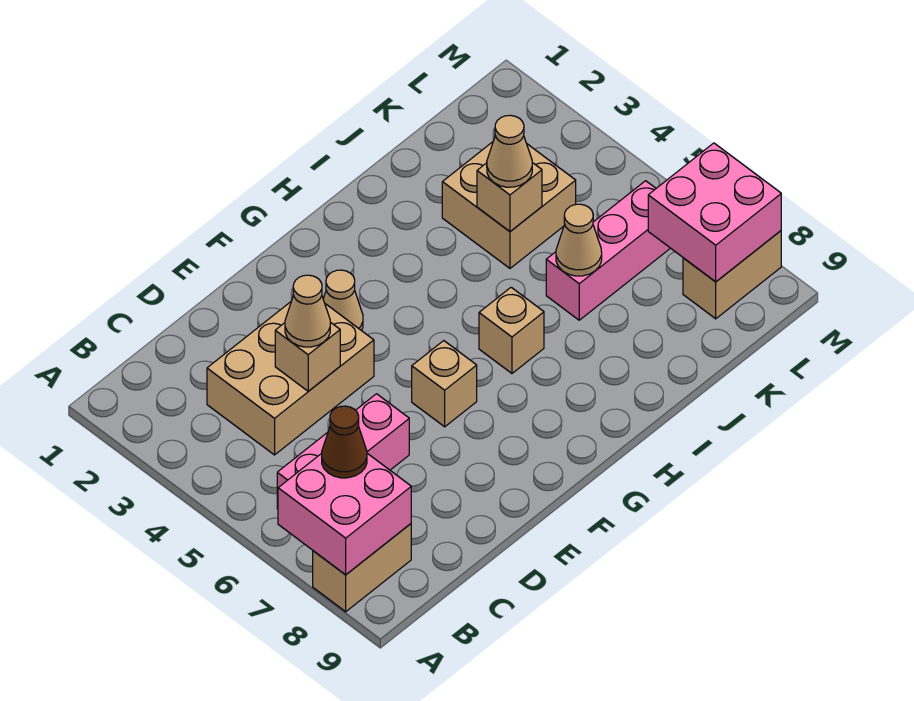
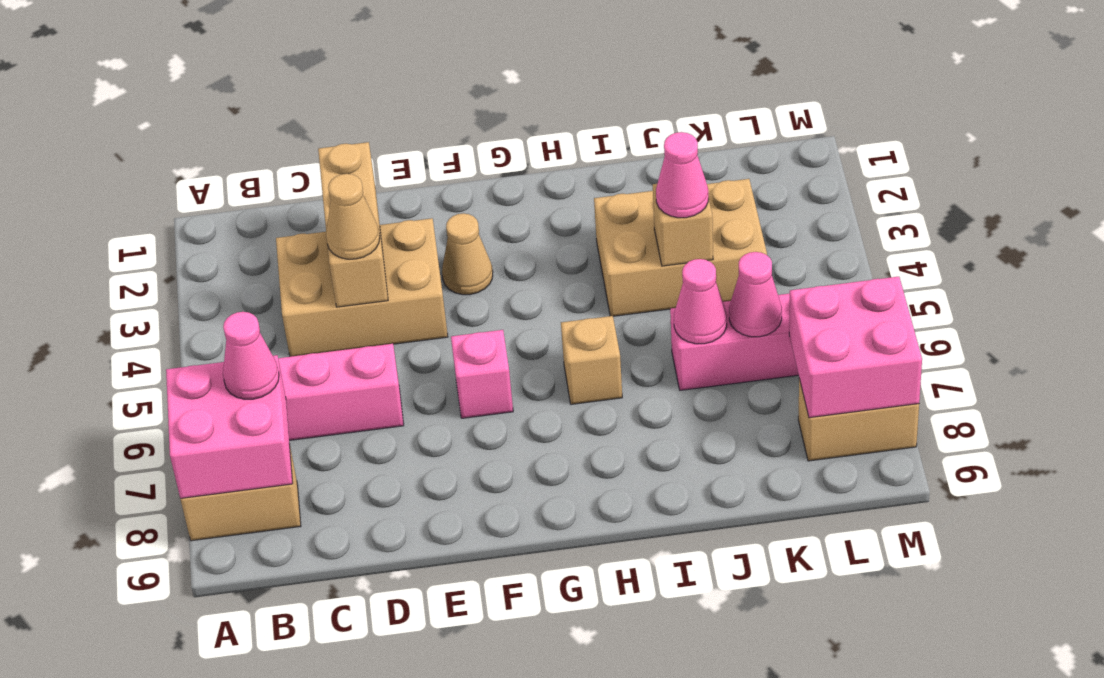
brown 1x1 cone [322,406,367,478] -> pink 1x1 cone [223,312,279,399]
tan 1x1 brick [275,322,340,391] -> tan 1x3 brick [318,142,388,307]
tan 1x1 brick [412,341,477,427] -> pink 1x1 brick [451,330,513,418]
tan 2x2 brick [442,142,576,268] -> tan 2x3 brick [594,179,767,316]
tan 1x1 cone [487,115,532,187] -> pink 1x1 cone [656,132,708,218]
tan 1x1 cone [556,204,602,276] -> pink 1x1 cone [674,259,727,344]
none -> pink 1x1 cone [729,252,782,337]

